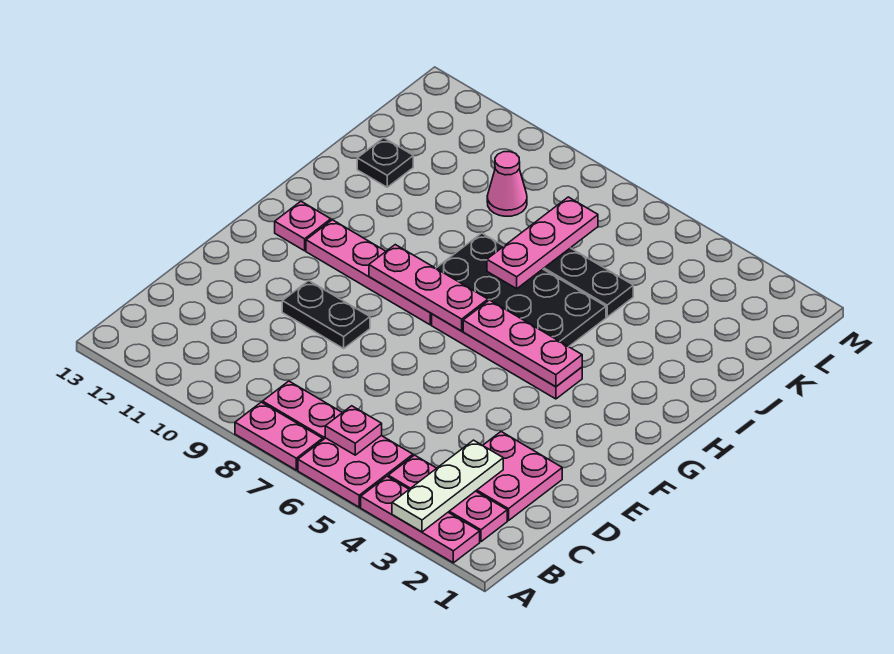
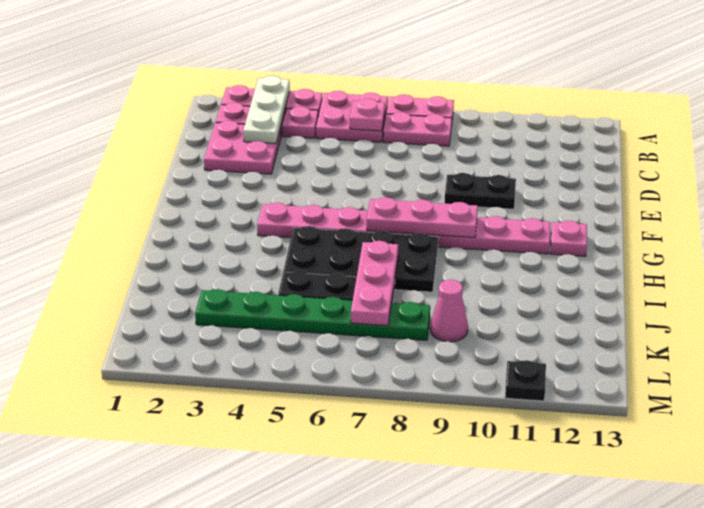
pink 1x3 plate [463,300,582,387] -> none
black 1x1 plate [357,138,413,187] -> black 1x1 plate moved to [505,360,546,401]
none -> green 1x6 plate [195,289,430,340]

